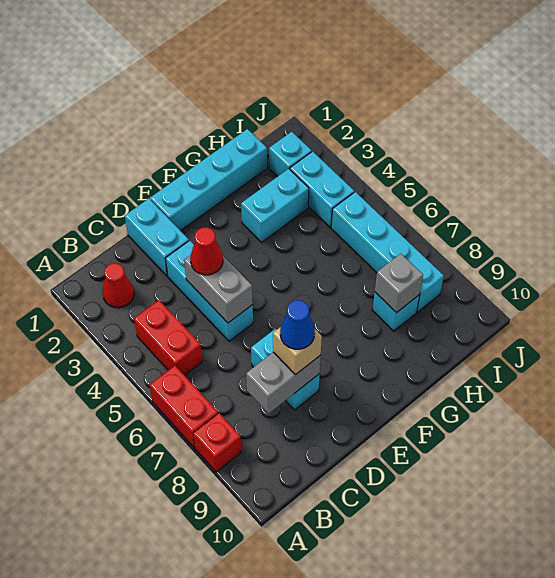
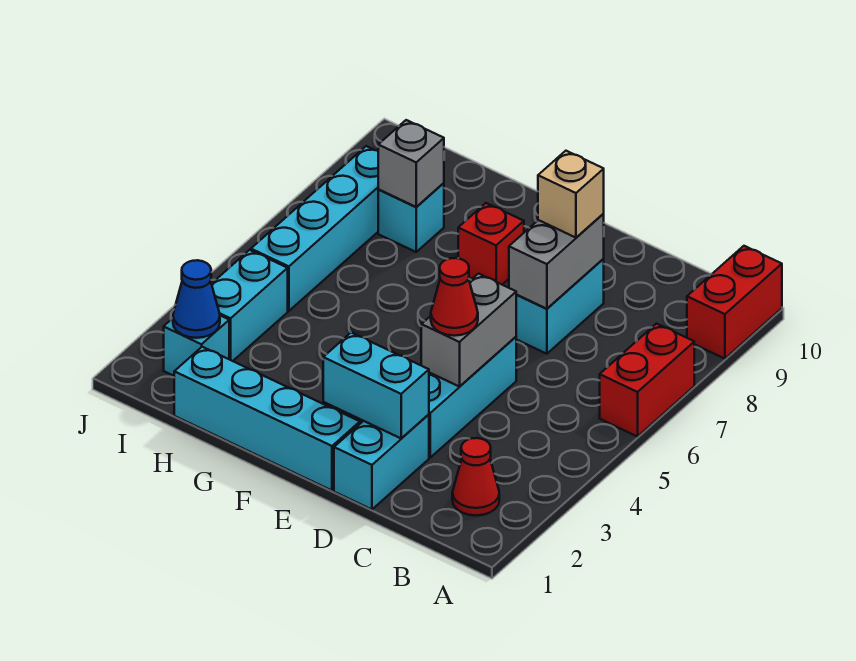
red 1x1 brick [193,413,241,472] -> red 1x1 brick moved to [458,203,524,285]
red 1x2 brick [134,300,202,375] -> red 1x2 brick moved to [687,246,782,359]
grey 1x2 brick [246,352,321,413] -> grey 1x2 brick turned to [509,213,604,309]
blue 1x1 cone [280,300,315,349] -> blue 1x1 cone moved to [173,260,220,338]
cyan 1x2 brick [241,169,309,242] -> cyan 1x2 brick moved to [323,333,429,438]

